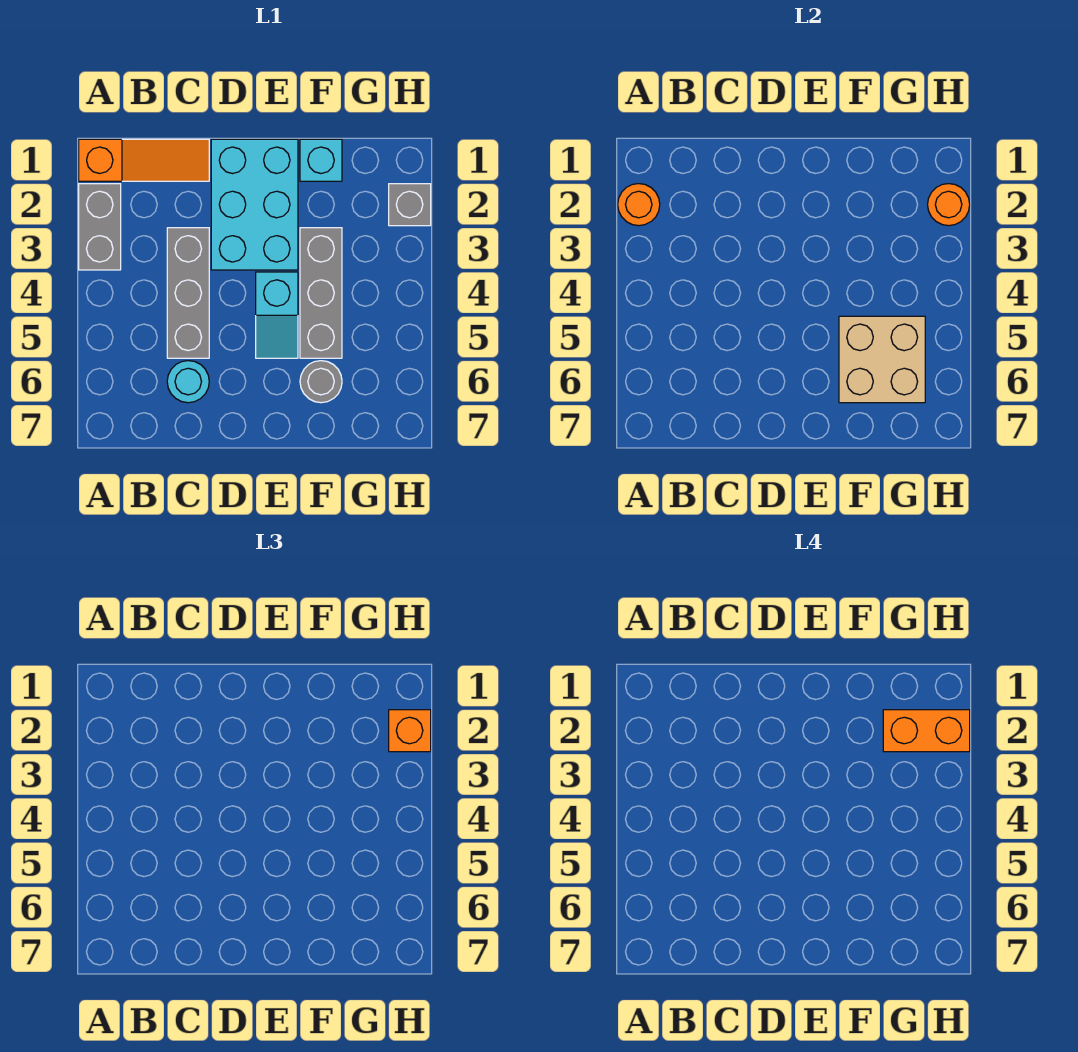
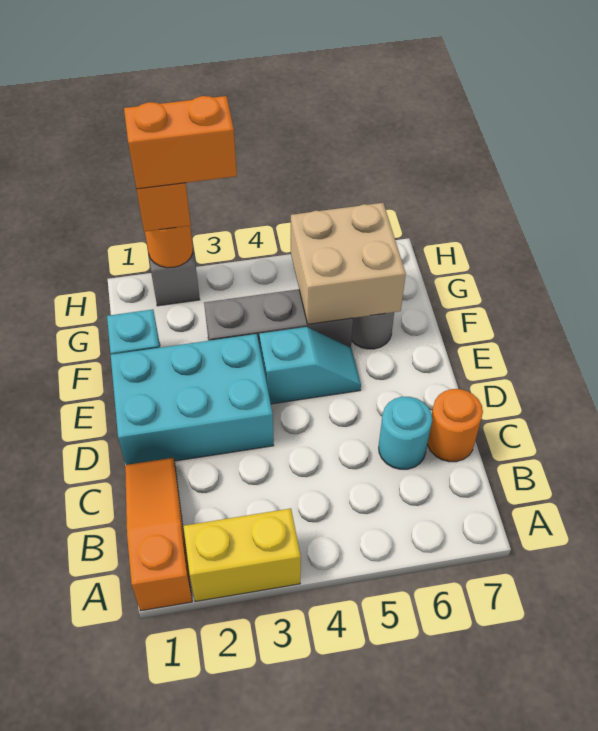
grey 1x2 brick [79,184,121,270] -> yellow 1x2 brick [183,508,301,602]
orange 1x1 round brick [618,184,660,226] -> orange 1x1 round brick moved to [427,389,483,462]
grey 1x3 brick [167,228,209,358] -> none
orange 1x2 brick [883,710,970,752] -> orange 1x2 brick turned to [124,96,237,189]

